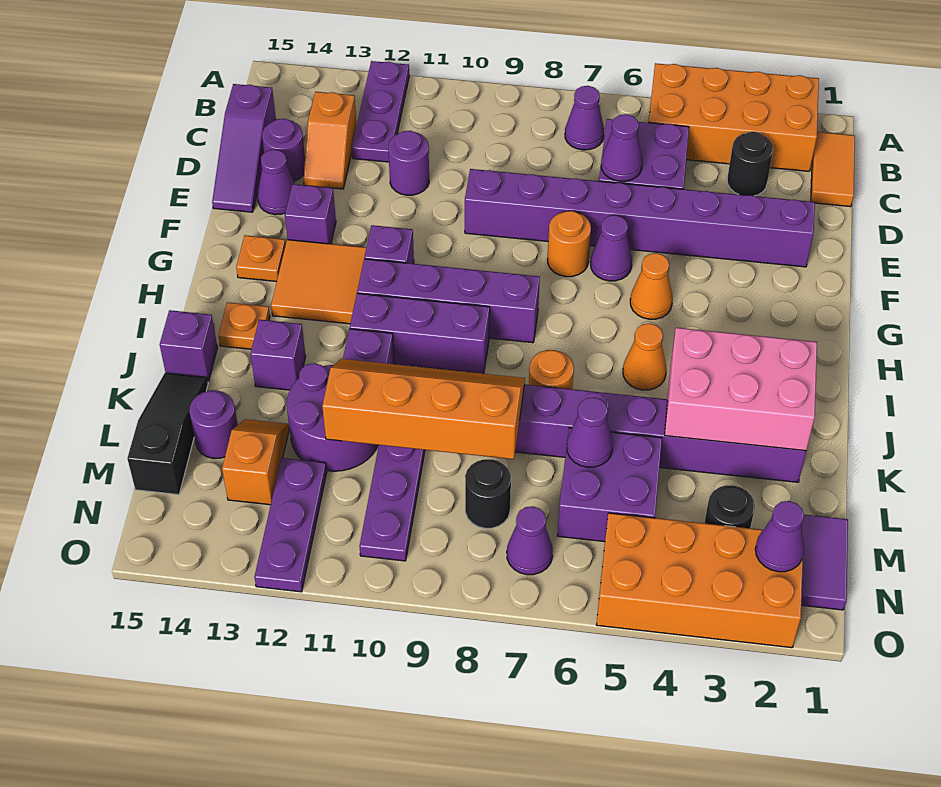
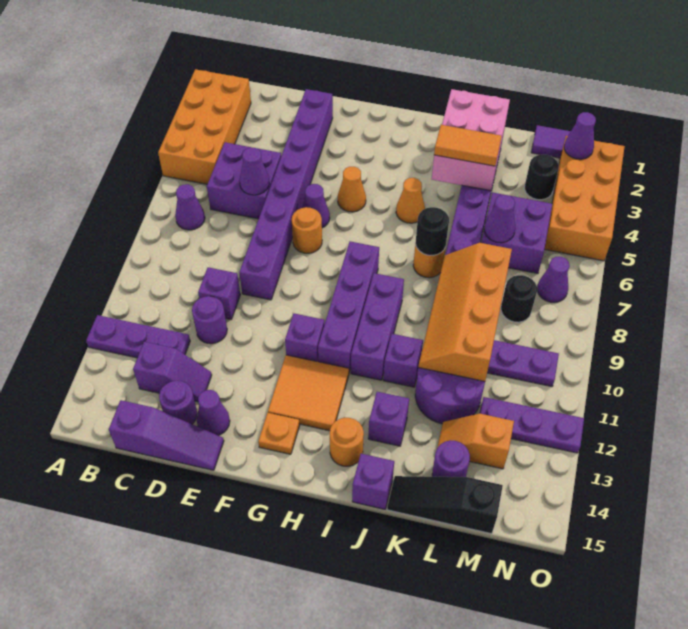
orange 1x2 tile [811,132,855,207] -> orange 1x2 tile moved to [434,125,502,166]
black 1x1 round brick [727,132,773,196] -> black 1x1 round brick moved to [416,207,449,255]
orange 1x2 slope [303,92,357,189] -> purple 1x2 slope [133,342,212,402]
purple 1x1 brick [285,184,336,244] -> purple 1x1 brick moved to [198,267,240,319]
orange 1x1 plate [218,302,270,349] -> orange 1x1 round brick [330,418,364,466]

